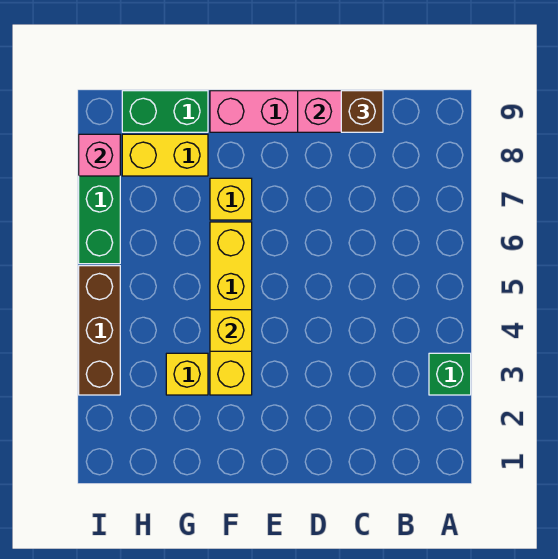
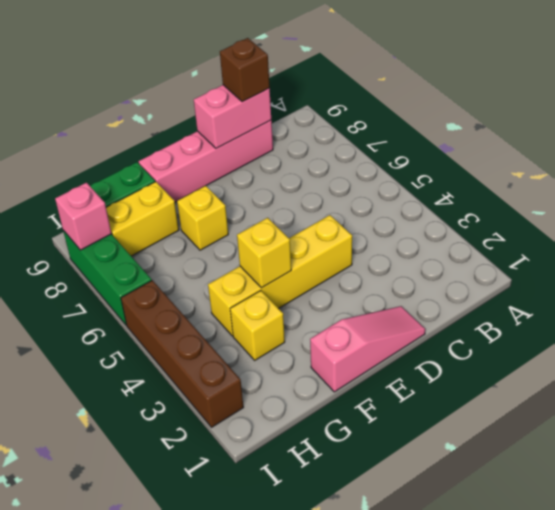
green 1x1 brick [429,353,471,395] -> none
none -> pink 1x3 slope [310,306,425,392]
yellow 1x4 brick [210,222,252,395] -> yellow 1x4 brick turned to [208,215,352,336]
brown 1x3 brick [79,266,120,395] -> brown 1x4 brick [121,280,243,427]

